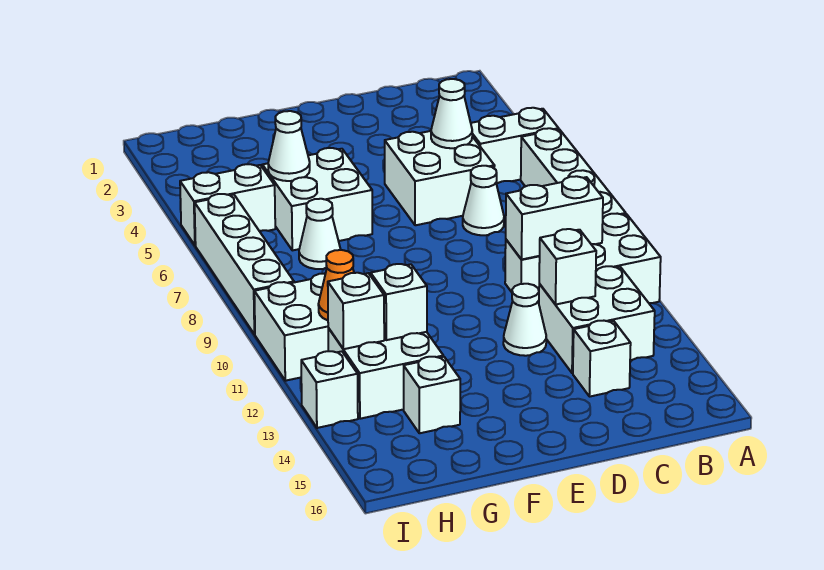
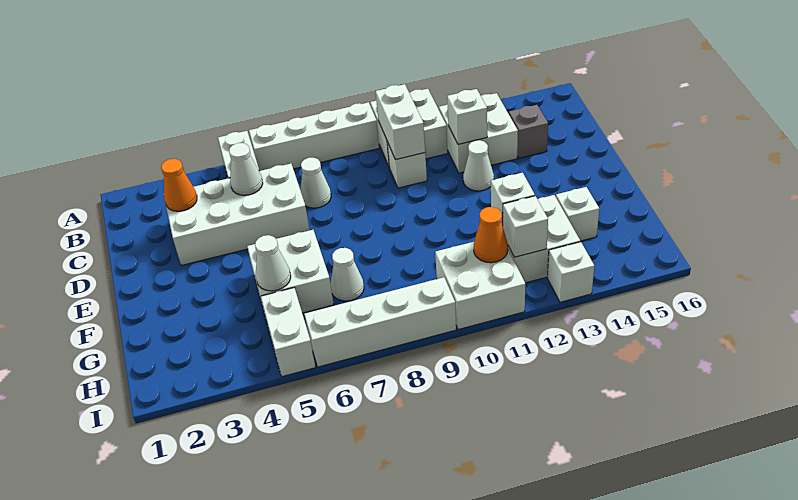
none -> orange 1x1 cone [161,159,197,211]
white 2x2 brick [385,131,495,225] -> white 2x4 brick [166,164,310,266]
white 1x1 brick [573,321,631,397] -> grey 1x1 brick [509,105,548,158]

